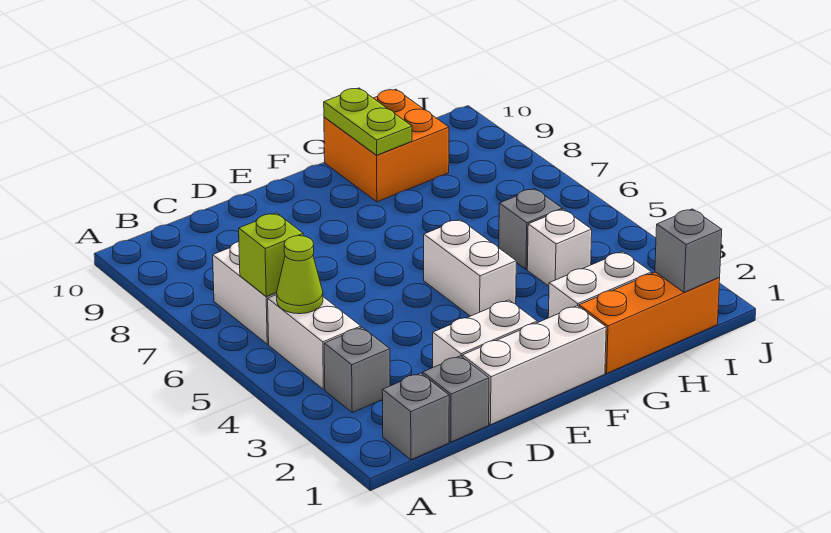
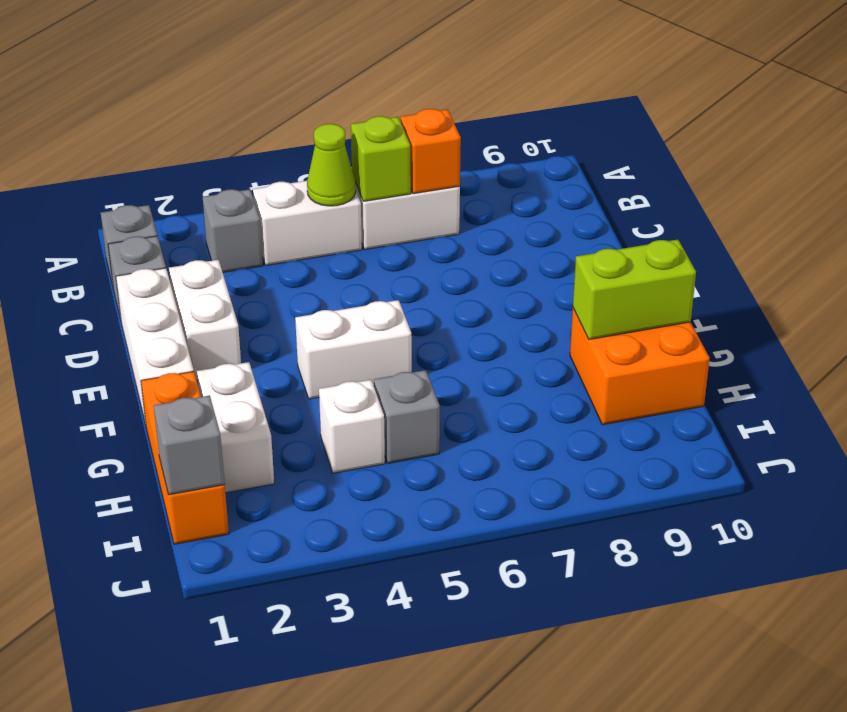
none -> orange 1x1 brick [401,109,461,194]
lime 1x2 plate [324,88,412,155] -> lime 1x2 brick [573,240,696,339]

